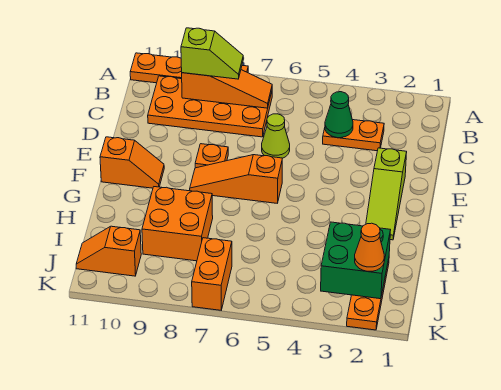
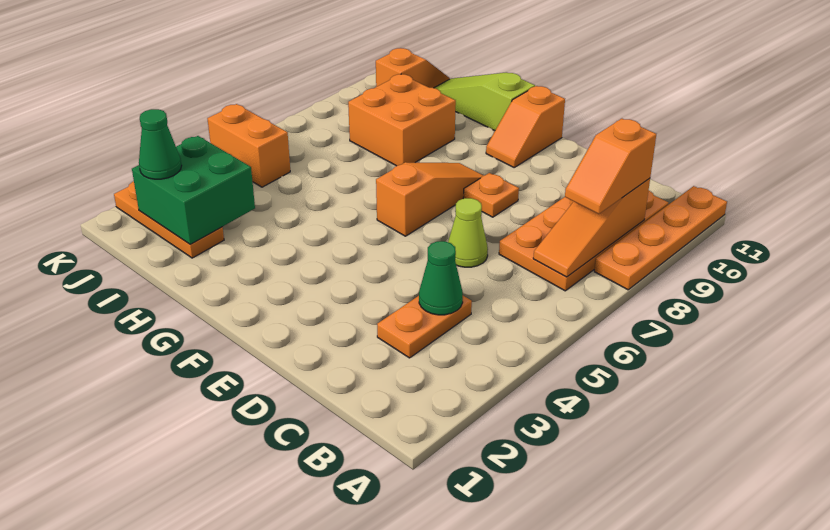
lime 1x2 slope [181,28,243,79] -> orange 1x2 slope [565,119,656,214]
lime 1x3 slope [366,148,407,240] -> lime 1x3 slope moved to [434,72,535,131]
orange 1x1 cone [355,223,384,271] -> green 1x1 cone [139,109,182,179]
orange 1x2 brick [192,238,232,310] -> orange 1x2 brick moved to [207,104,290,187]

